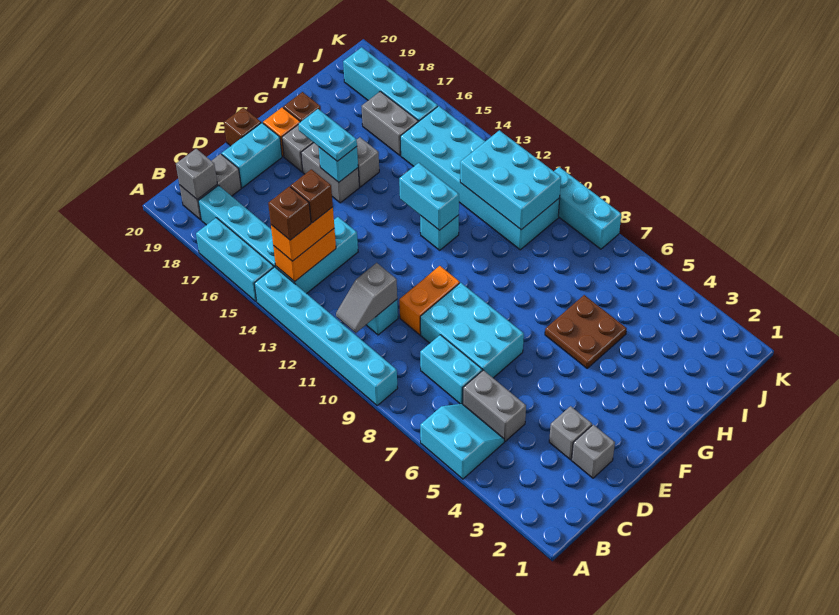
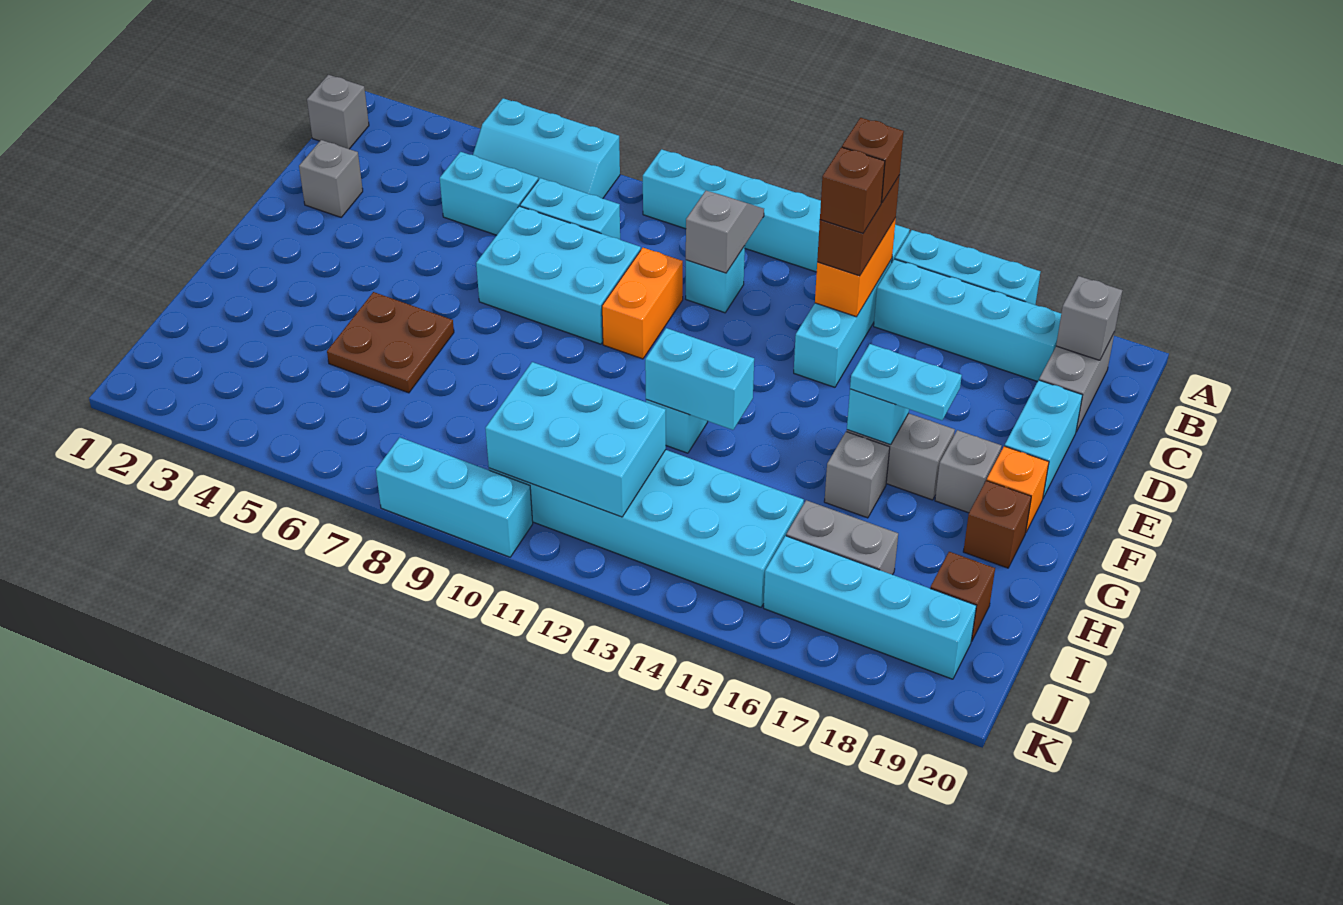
cyan 2x2 slope [420,404,504,479] -> cyan 2x3 slope [473,98,620,198]
orange 1x2 brick [271,207,334,261] -> brown 1x2 brick [817,175,900,276]
grey 1x2 brick [463,370,526,441] -> cyan 1x2 brick [440,152,538,235]
grey 1x1 brick [549,406,592,460] -> grey 1x1 brick moved to [307,75,369,149]
brown 1x1 brick [224,108,261,146] -> brown 1x1 brick moved to [930,552,995,641]

